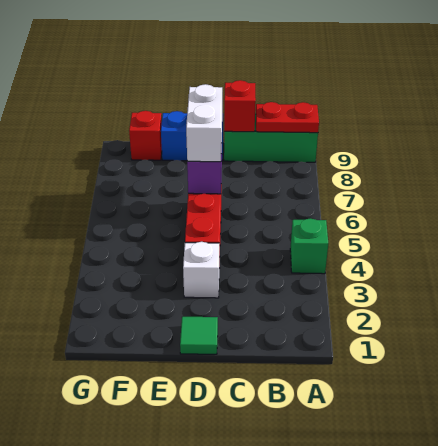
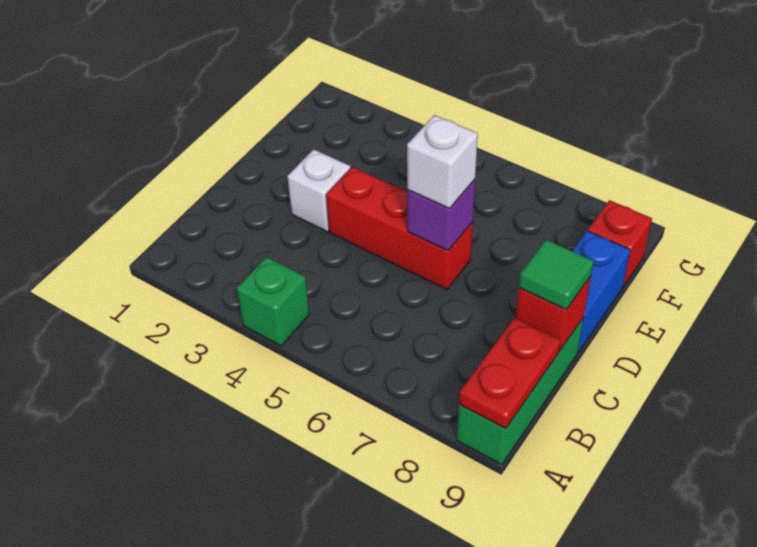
green 1x1 tile [180,317,218,354] -> green 1x1 tile moved to [519,240,594,310]
white 1x2 brick [186,84,222,162] -> white 1x1 brick [407,115,478,208]

